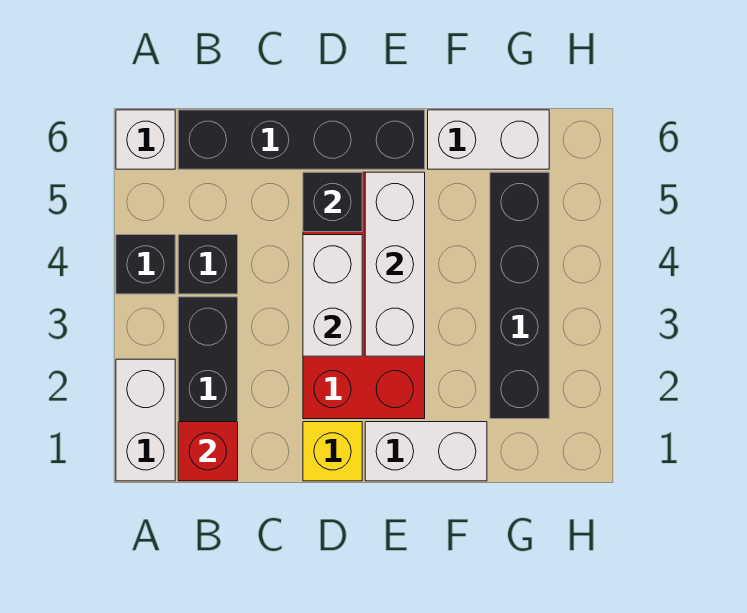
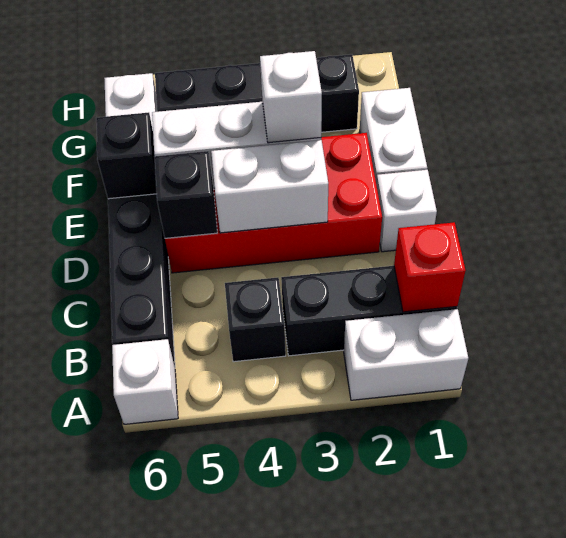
black 1x1 brick [116,235,175,294] -> black 1x1 brick moved to [96,112,157,199]
yellow 1x1 brick [303,422,362,481] -> white 1x1 brick [376,170,437,252]
none -> white 1x1 brick [260,51,322,143]

